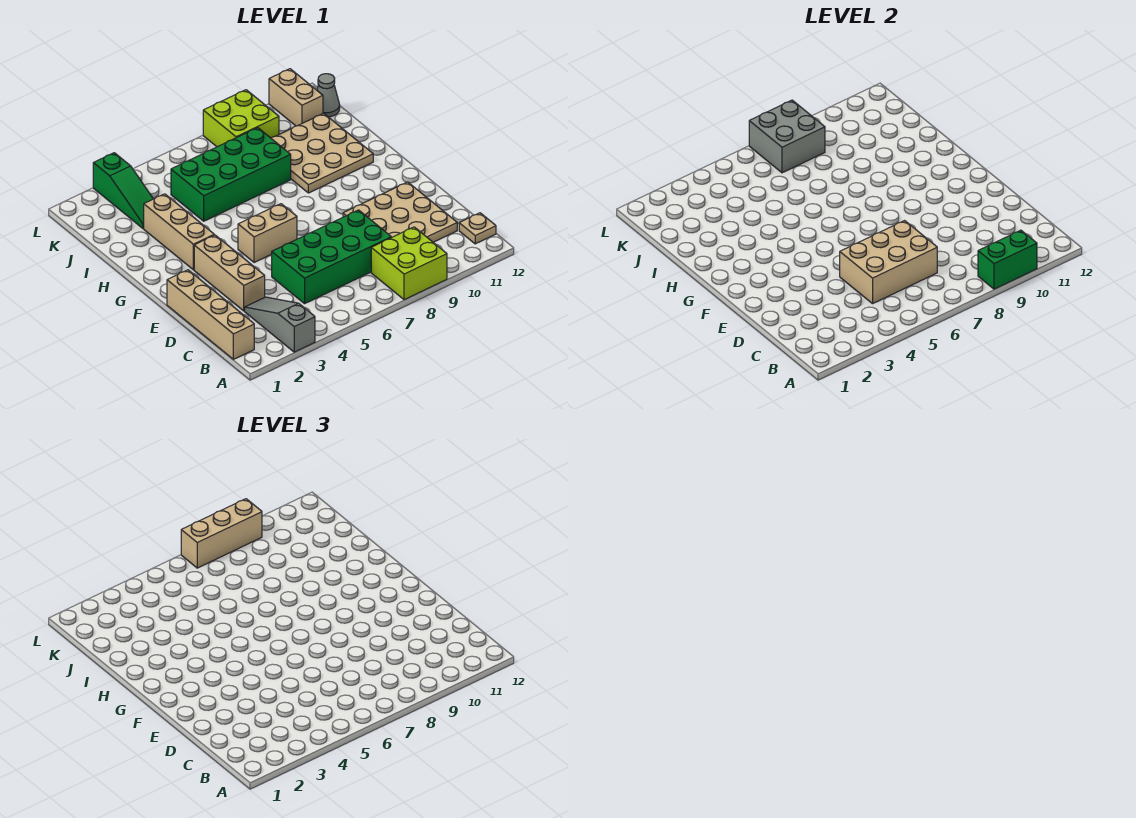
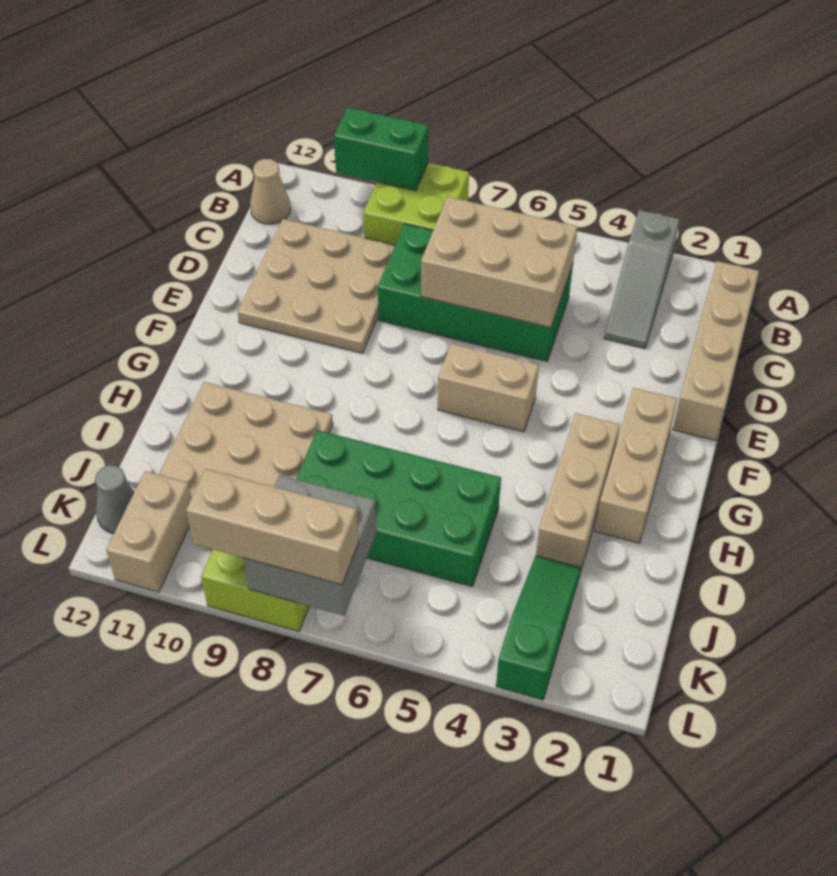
tan 1x1 plate [459,213,496,244] -> tan 1x1 cone [250,159,291,224]
tan 1x3 brick [194,235,265,311] -> tan 1x3 brick moved to [595,388,677,543]

